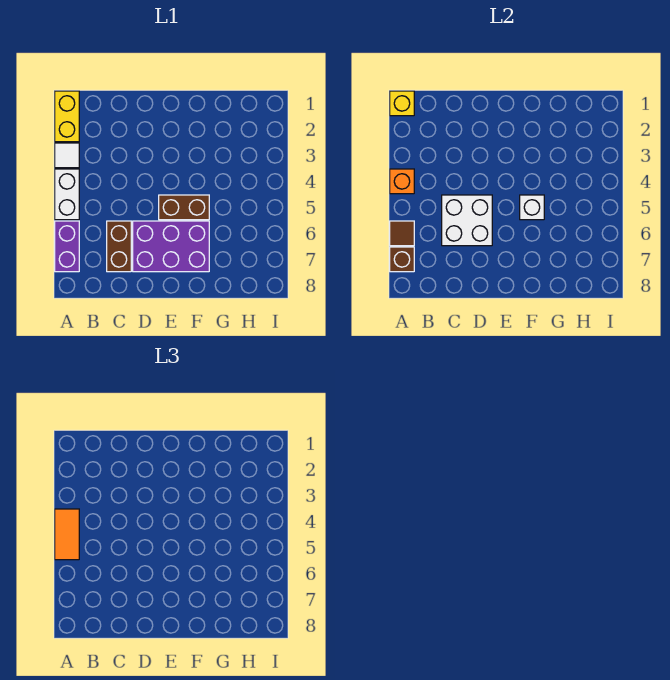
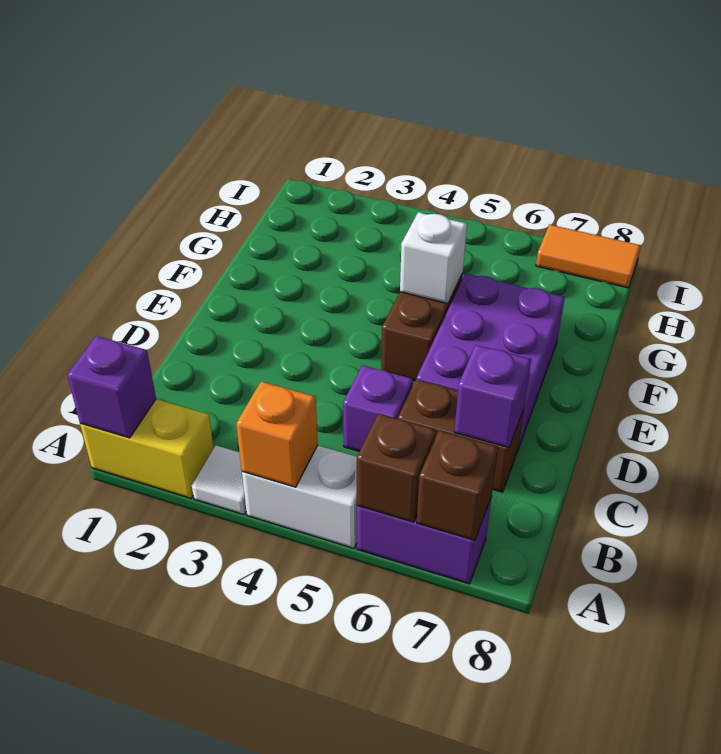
yellow 1x1 brick [390,91,414,116] -> purple 1x1 brick [67,336,156,438]
orange 1x2 tile [55,509,79,560] -> orange 1x2 tile moved to [536,225,641,288]
brown 1x1 tile [390,221,414,246] -> brown 1x1 brick [357,414,436,522]
none -> purple 1x1 brick [343,365,413,451]
white 2x2 brick [442,195,492,246] -> none
none -> purple 1x1 brick [454,345,531,448]

